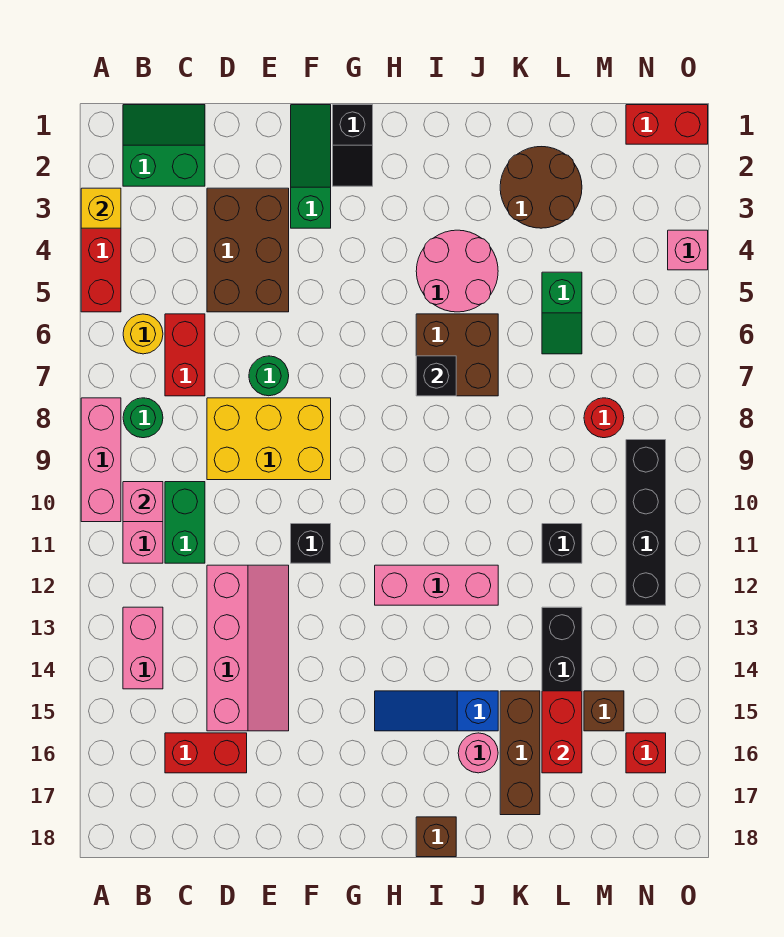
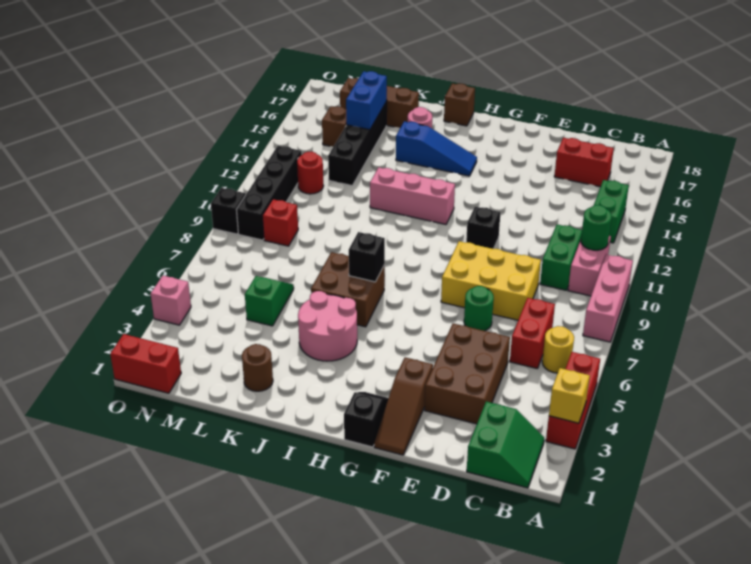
green 2x2 slope [123,105,205,186] -> green 2x2 slope turned to [467,402,544,488]
green 1x1 round brick [123,398,163,438] -> green 1x1 round brick moved to [581,205,612,250]
pink 1x1 brick [123,482,163,522] -> none
pink 1x2 brick [123,607,163,689] -> green 1x2 brick [594,180,629,243]
pink 2x4 slope [207,565,289,731] -> none
green 1x3 slope [291,105,331,228] -> brown 1x3 slope [374,357,433,455]
brown 2x2 round brick [500,147,582,228] -> brown 1x1 round brick [242,344,273,391]
brown 1x3 brick [500,691,540,815] -> brown 1x3 brick turned to [340,78,419,128]
black 1x1 brick [542,524,582,563] -> black 1x1 brick moved to [211,188,246,234]
red 1x2 brick [542,691,582,773] -> blue 1x2 brick [346,71,387,130]
red 1x1 round brick [584,398,624,438] -> red 1x1 round brick moved to [297,152,323,194]
red 1x1 brick [626,733,666,773] -> red 1x1 brick moved to [262,199,298,246]

